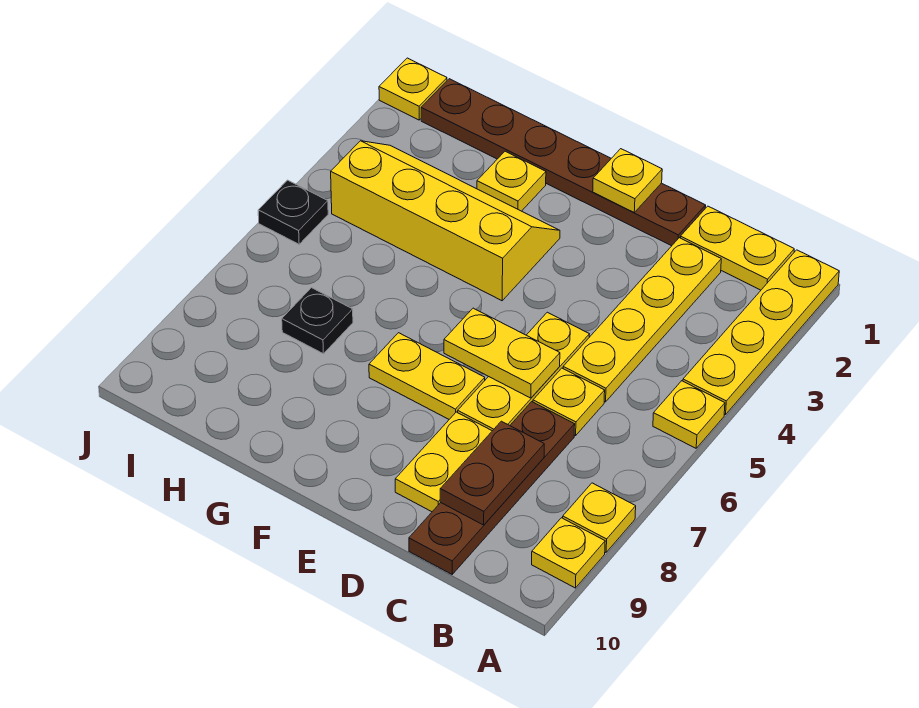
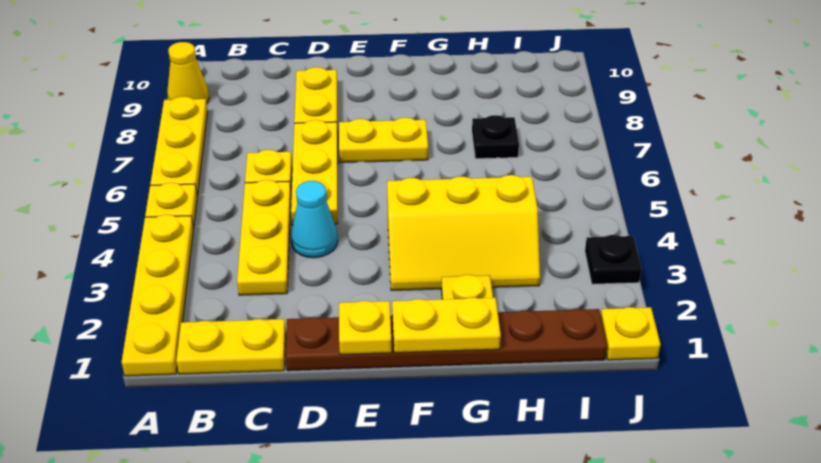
yellow 1x1 plate [563,483,636,552] -> yellow 1x3 plate [150,96,208,196]
yellow 1x1 plate [532,518,605,588] -> yellow 1x1 cone [167,42,209,104]
yellow 1x4 plate [563,238,721,402] -> yellow 1x3 plate [237,180,291,295]
brown 1x4 plate [409,402,575,574] -> none
brown 1x2 plate [440,421,544,525] -> none
none -> cyan 1x1 cone [291,181,338,258]
yellow 1x2 plate [444,308,560,398] -> yellow 1x2 plate moved to [392,297,501,353]
yellow 2x4 slope [331,141,560,301] -> yellow 2x3 slope [387,175,540,290]
black 1x1 plate [258,180,328,244] -> black 1x1 plate moved to [585,235,642,284]

